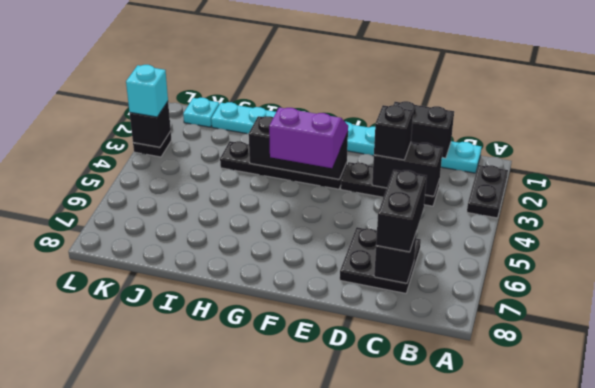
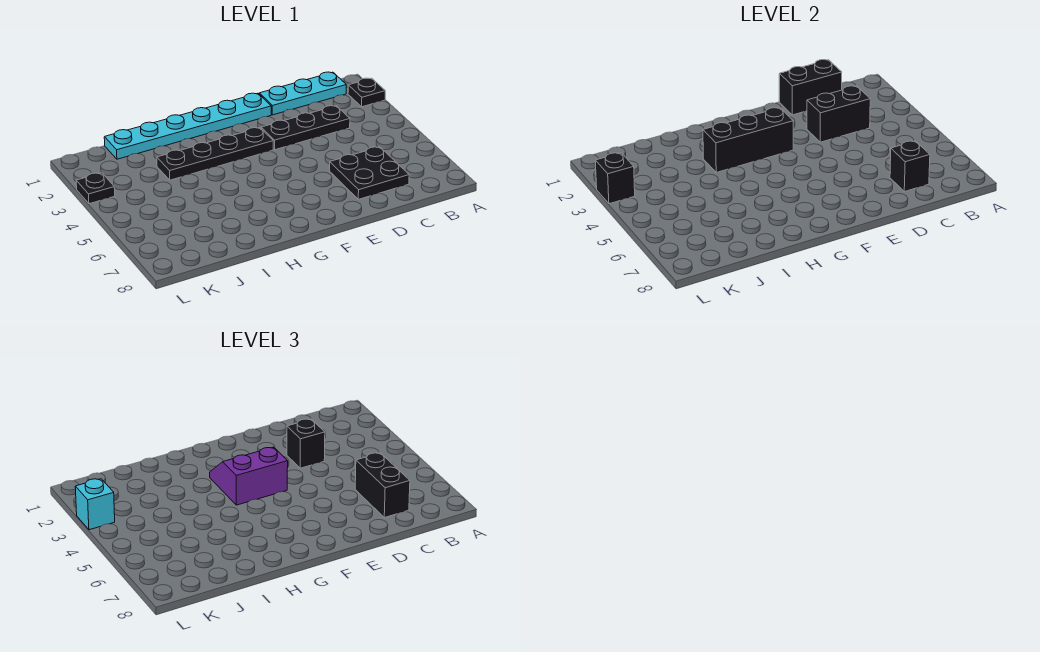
black 1x2 plate [467,165,508,218] -> black 1x1 plate [348,78,385,107]
cyan 1x1 plate [183,98,219,127] -> none

